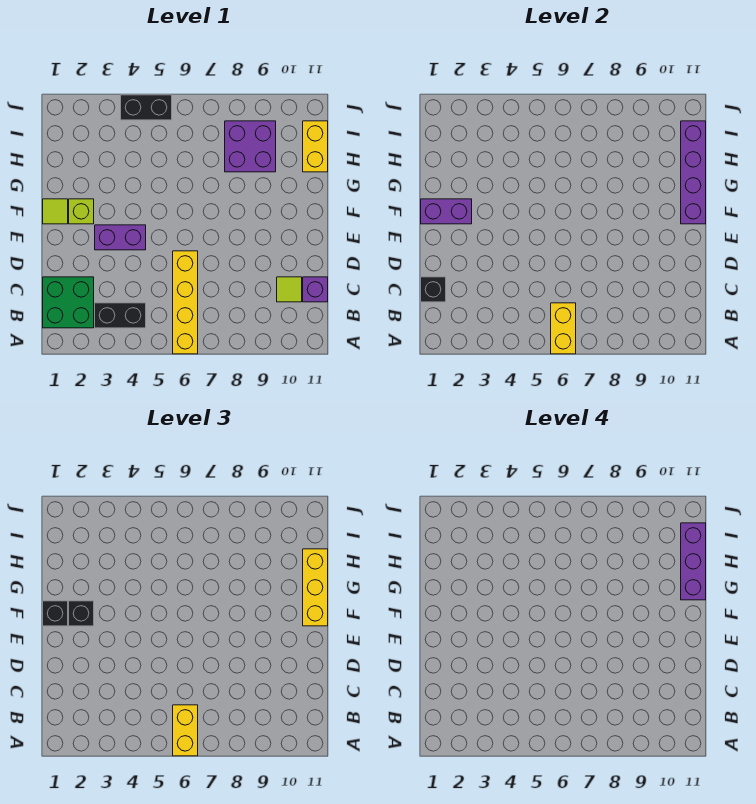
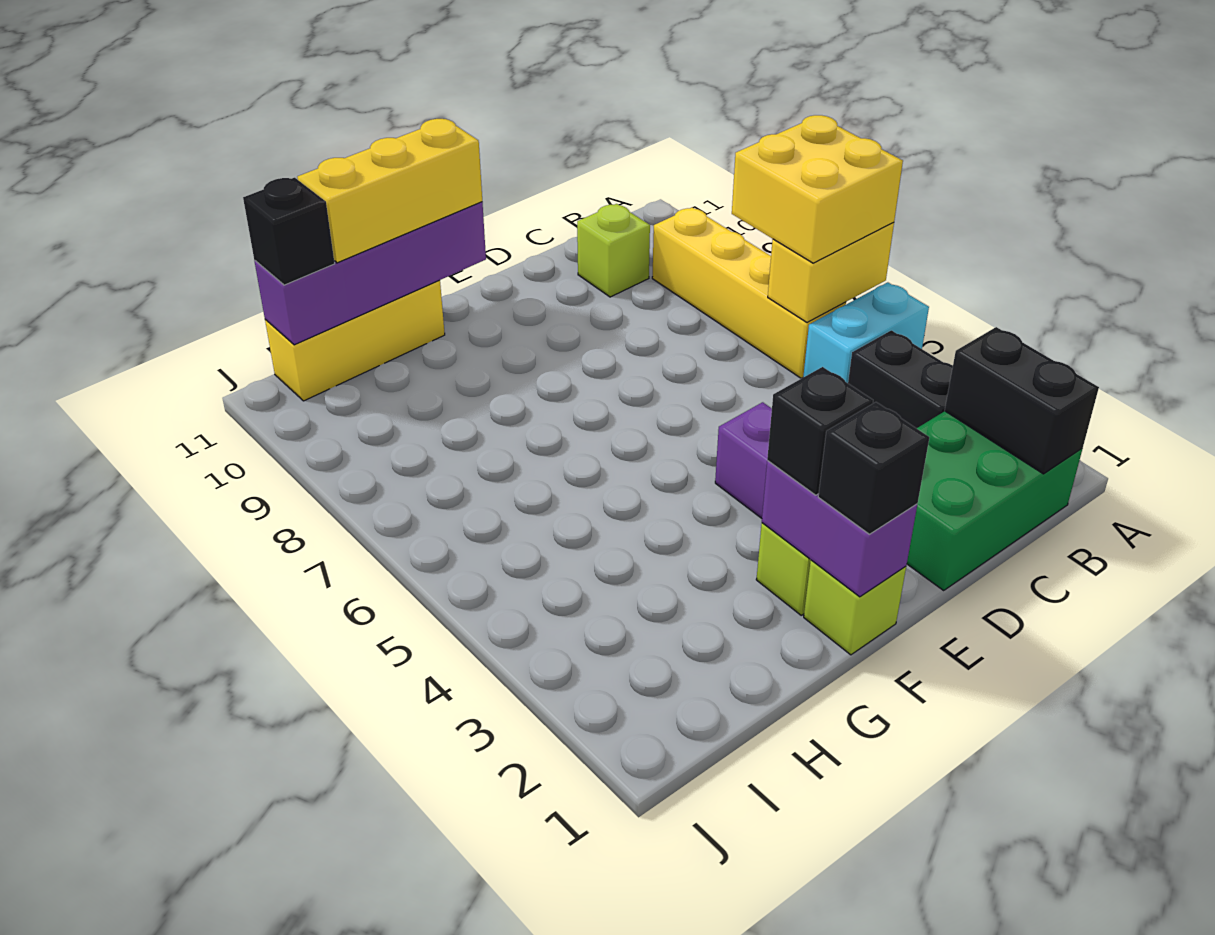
none -> cyan 1x2 brick [803,282,929,383]
yellow 1x4 brick [173,251,198,354] -> yellow 1x4 brick turned to [652,208,846,378]
yellow 1x2 brick [173,705,198,756] -> yellow 2x2 brick [732,115,903,263]
green 2x2 brick [43,277,94,328] -> green 2x3 brick [907,411,1082,590]
black 1x1 brick [421,277,446,302] -> black 1x1 brick moved to [243,178,335,285]
lime 1x1 tile [277,277,302,302] -> lime 1x1 brick [577,204,650,297]
purple 1x1 brick [303,277,328,302] -> none
lime 1x1 tile [43,199,68,224] -> lime 1x1 brick [804,560,906,655]
purple 1x3 brick [681,523,706,600] -> none
purple 2x2 brick [225,121,276,172] -> none
yellow 1x2 brick [303,121,328,172] -> yellow 1x3 brick [265,280,445,401]
black 1x2 brick [121,95,172,120] -> black 1x2 brick moved to [945,327,1099,474]

